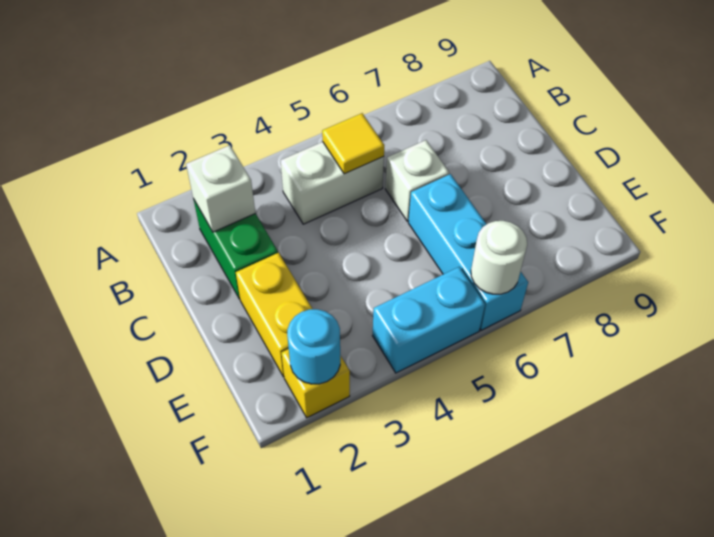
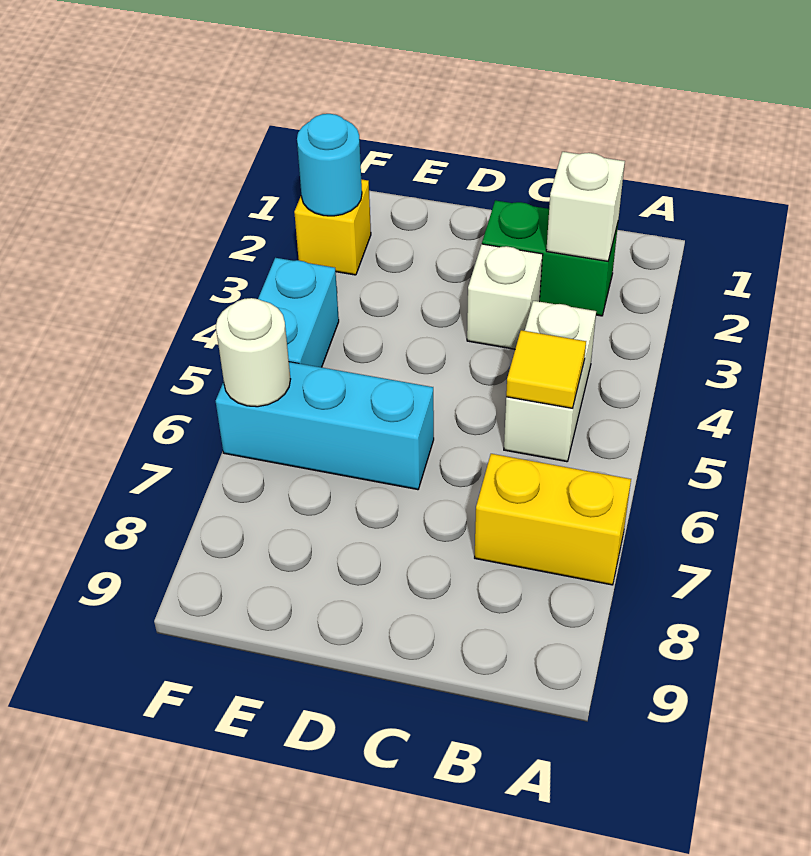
white 1x1 brick [386,140,449,221] -> white 1x1 brick moved to [467,244,543,349]
yellow 1x2 brick [236,253,312,377] -> yellow 1x2 brick moved to [475,454,631,585]

